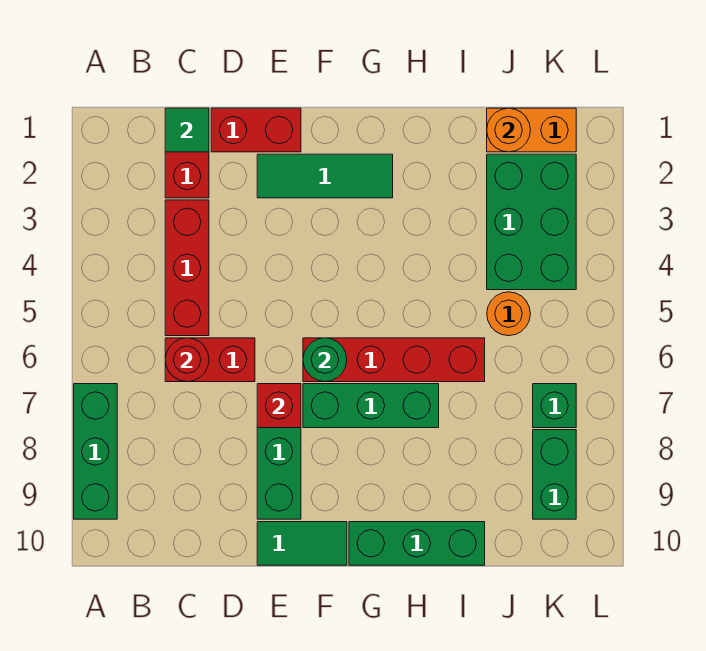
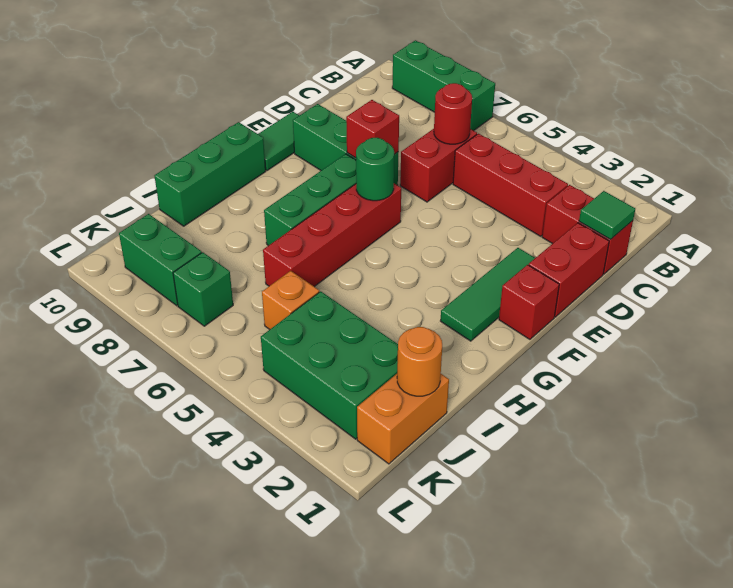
none -> red 1x1 brick [499,265,559,339]
orange 1x1 round brick [487,292,530,336] -> orange 1x1 brick [262,271,319,329]

